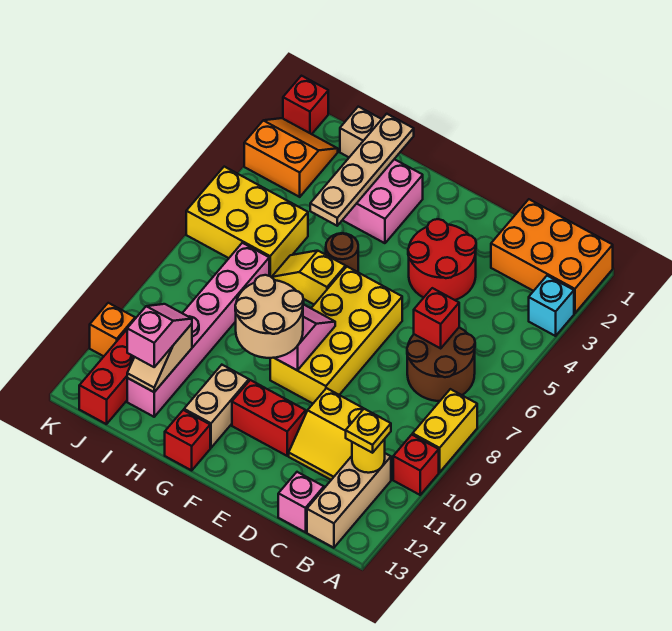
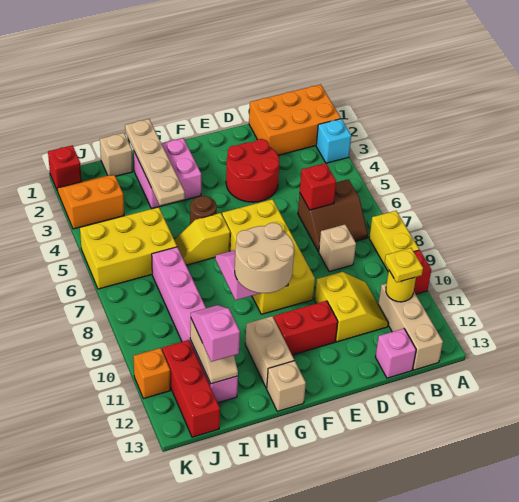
brown 2x2 round brick [407,328,475,401] -> brown 2x2 slope [298,179,368,252]
none -> tan 1x1 brick [319,225,356,272]
yellow 2x2 slope [289,388,364,480] -> yellow 2x2 slope turned to [315,272,389,342]
red 1x1 brick [165,410,210,470] -> tan 1x1 brick [267,361,306,411]

